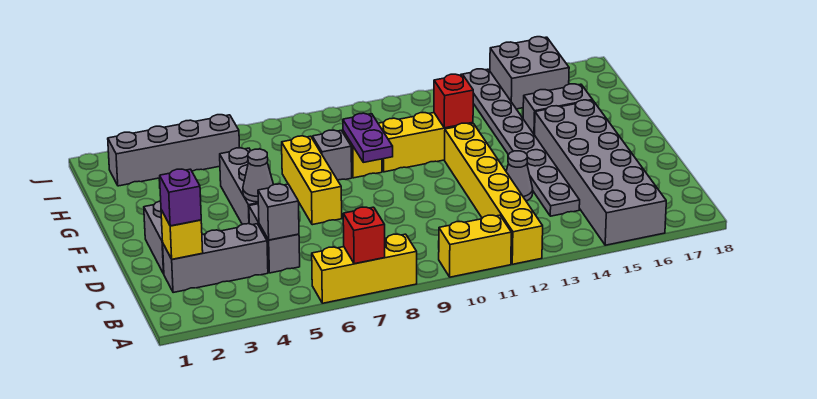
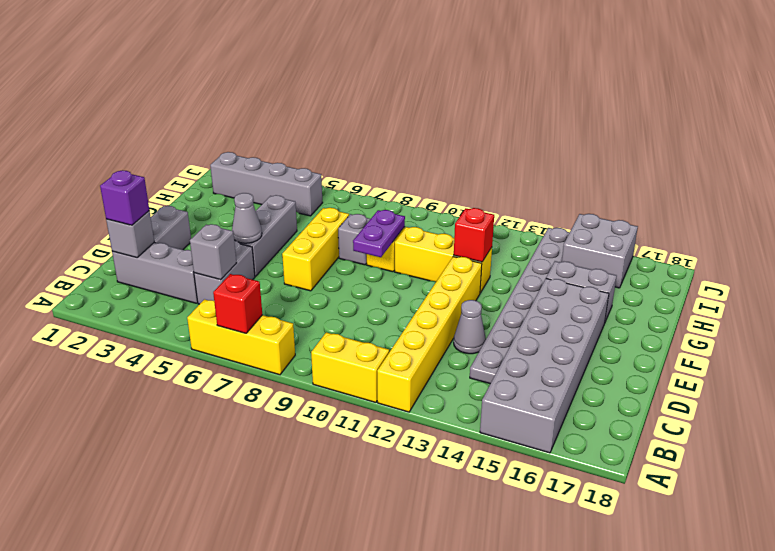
yellow 1x1 brick [161,210,203,259] -> grey 1x1 brick [106,211,154,258]

